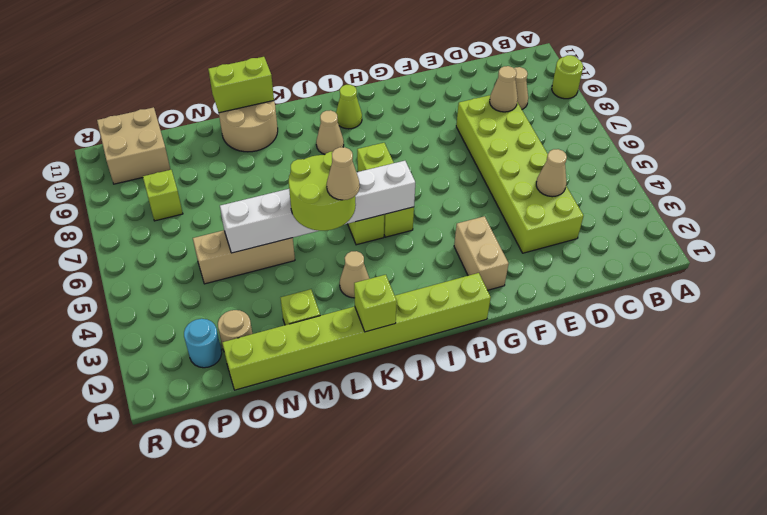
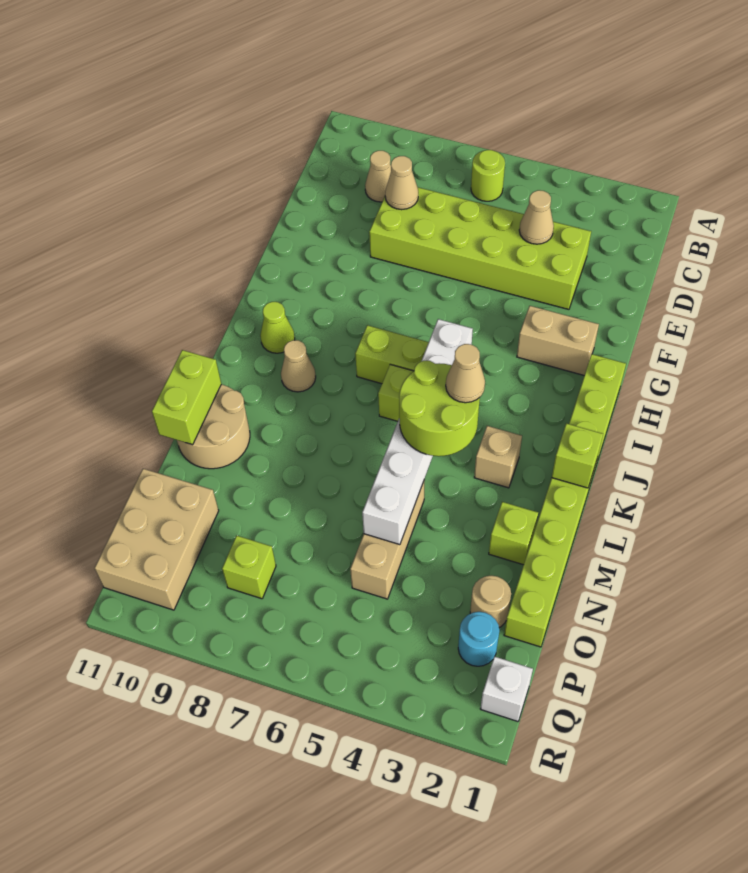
lime 1x1 round brick [552,55,583,99] -> lime 1x1 round brick moved to [471,150,505,201]
tan 1x1 cone [340,251,369,298] -> tan 1x1 brick [474,426,522,488]
tan 2x2 brick [97,107,170,184] -> tan 2x3 brick [95,469,219,610]
none -> white 1x1 brick [480,656,533,721]

